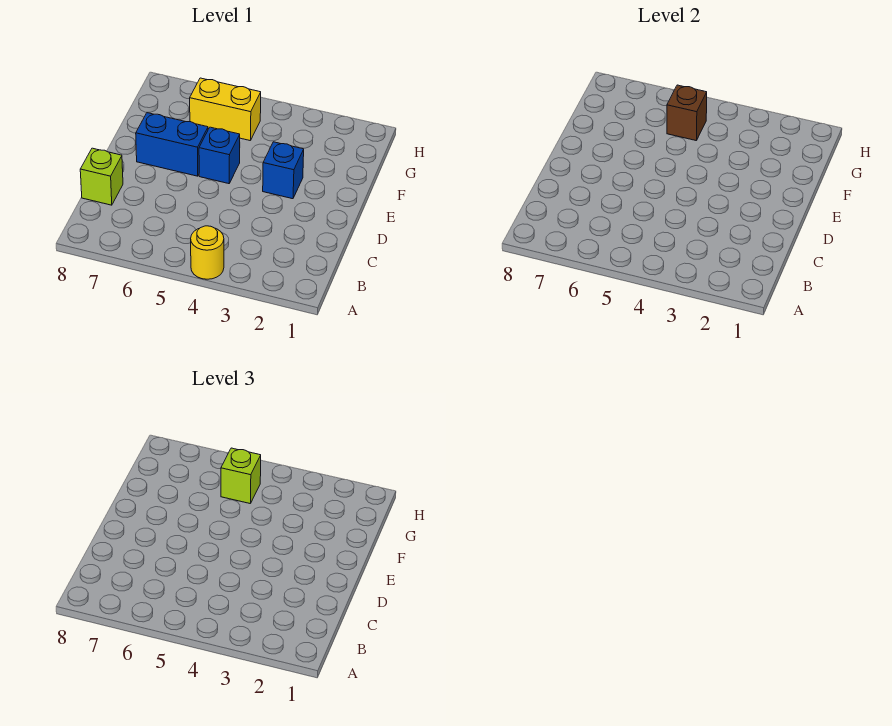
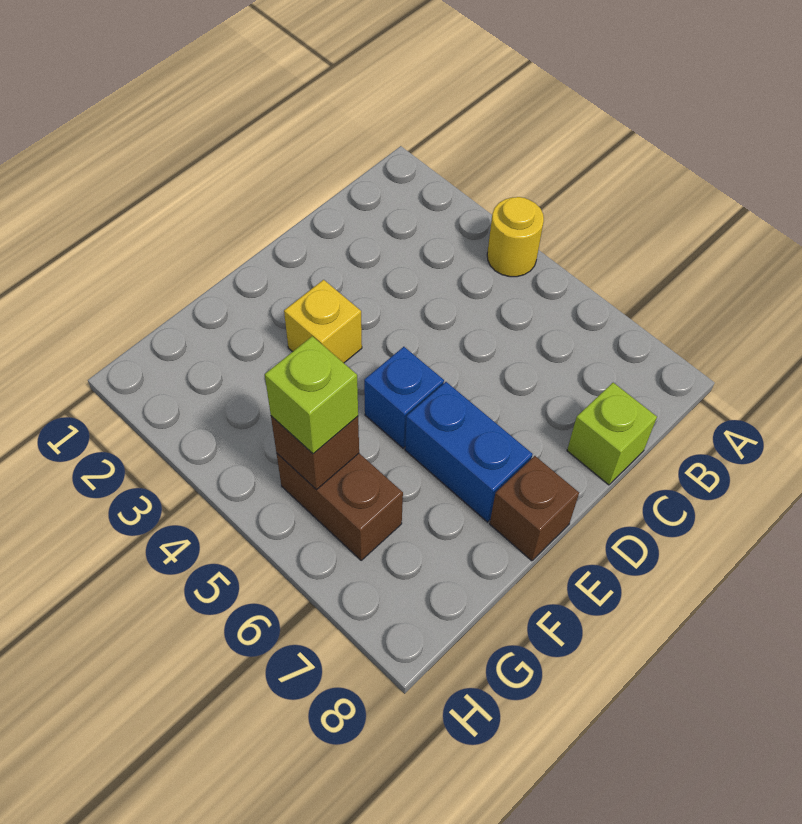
blue 1x1 brick [263,142,304,199] -> yellow 1x1 brick [284,280,362,363]
none -> brown 1x1 brick [490,456,579,561]
yellow 1x2 brick [190,78,261,141] -> brown 1x2 brick [276,453,403,560]

